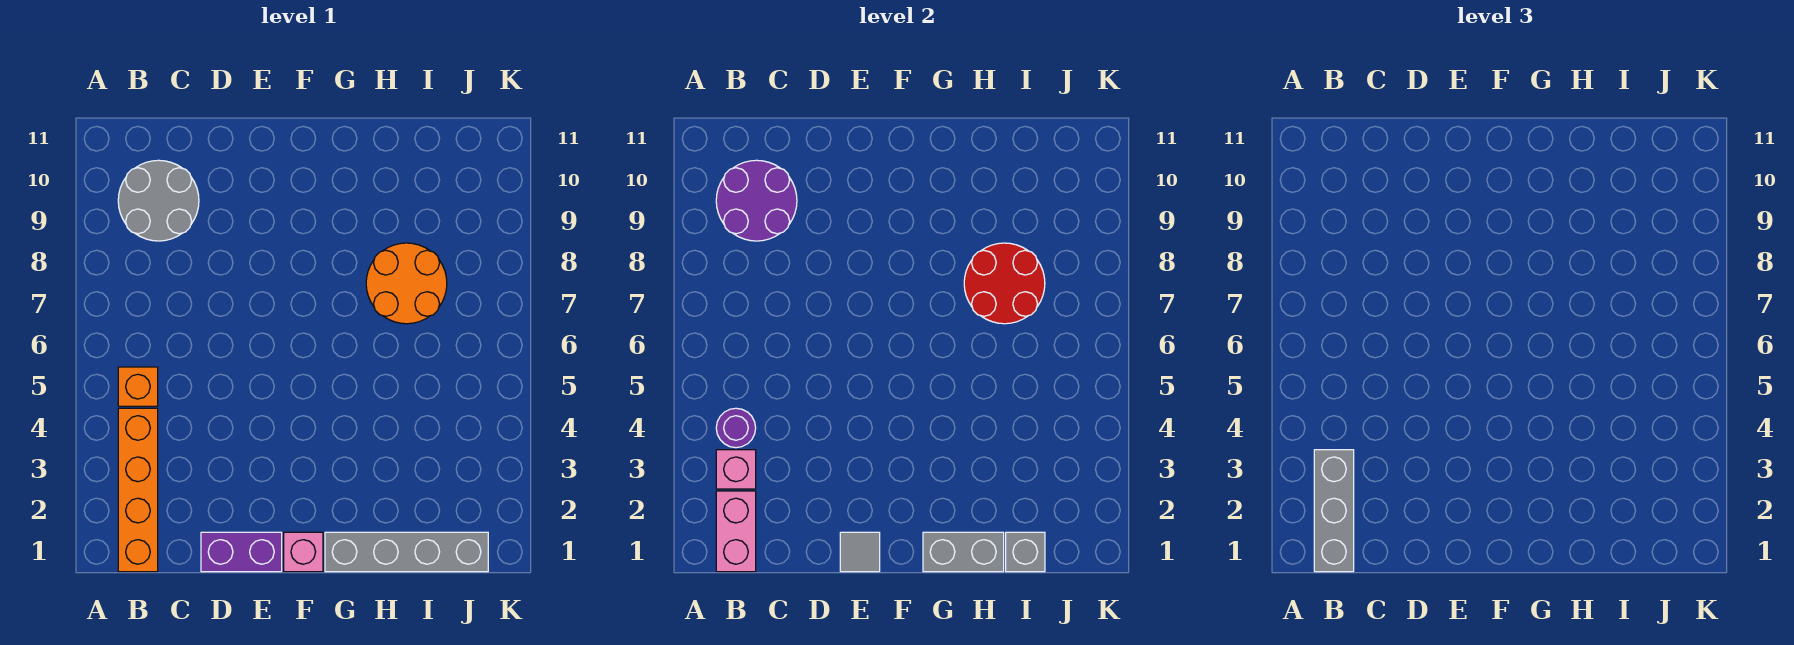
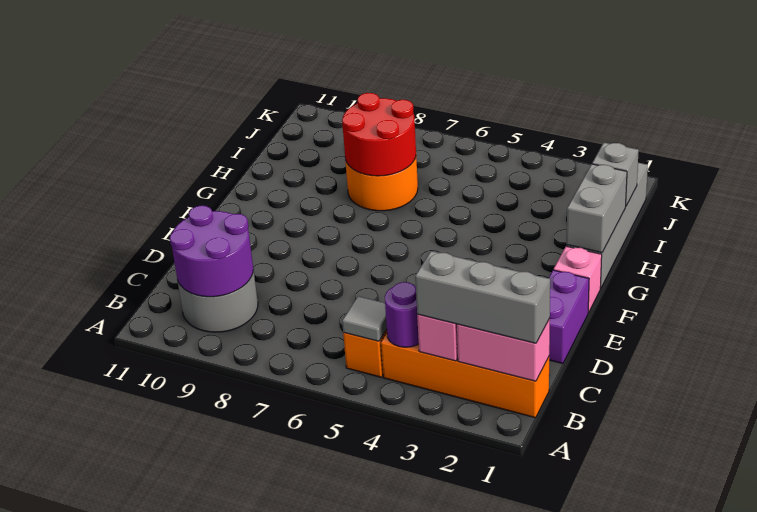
grey 1x1 tile [840,532,880,572] -> grey 1x1 tile moved to [342,296,387,341]

